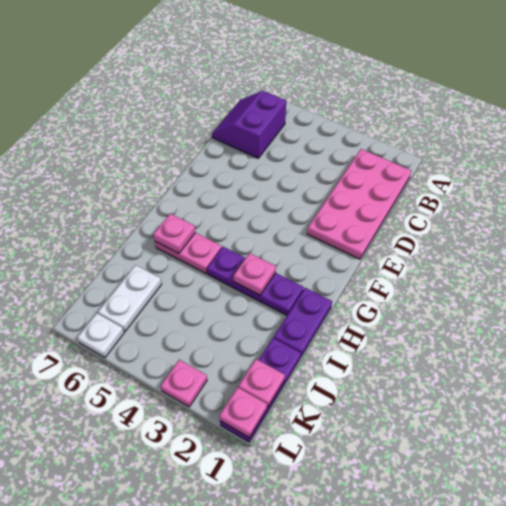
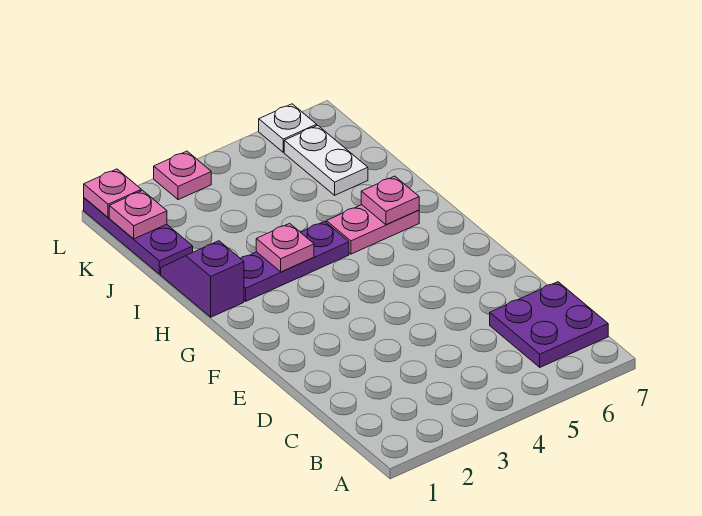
pink 2x4 plate [307,149,411,259] -> none
purple 2x2 slope [212,91,286,158] -> purple 2x2 plate [490,282,608,367]
purple 1x2 plate [274,288,332,356] -> purple 1x2 slope [161,241,244,317]

